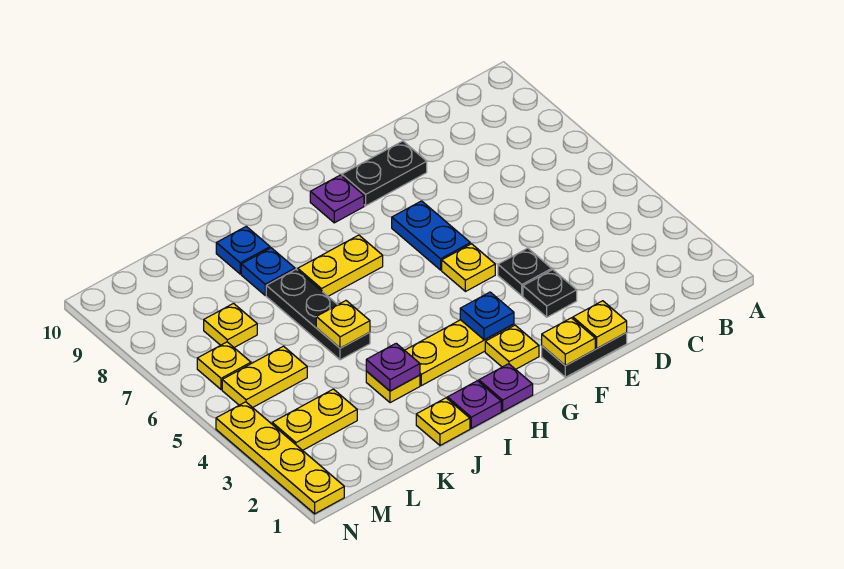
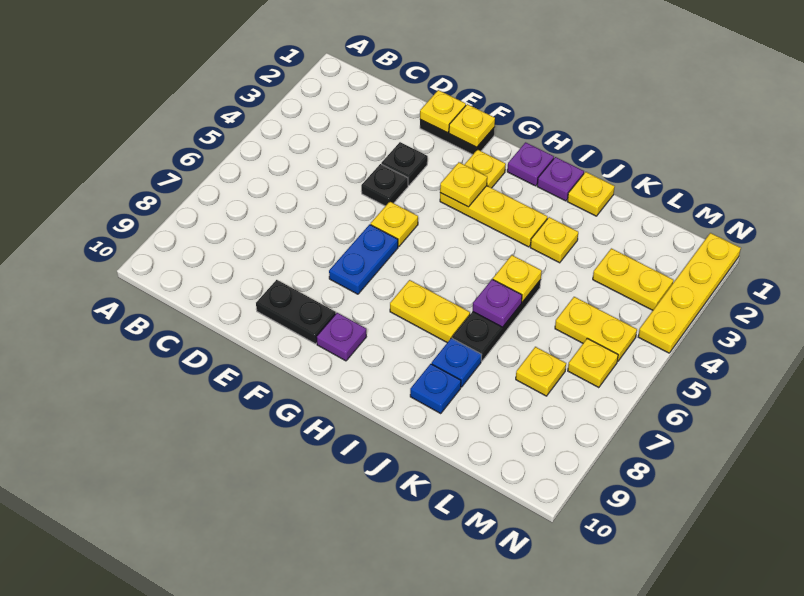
blue 1x1 plate [460,292,514,340] -> yellow 1x1 plate [440,162,487,207]
purple 1x1 plate [366,343,420,391] -> purple 1x1 plate moved to [473,279,522,327]

